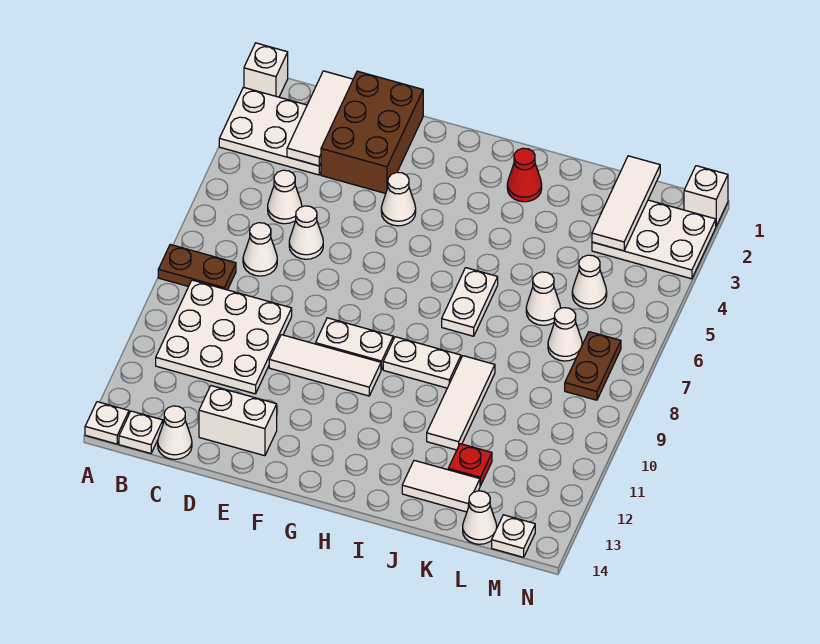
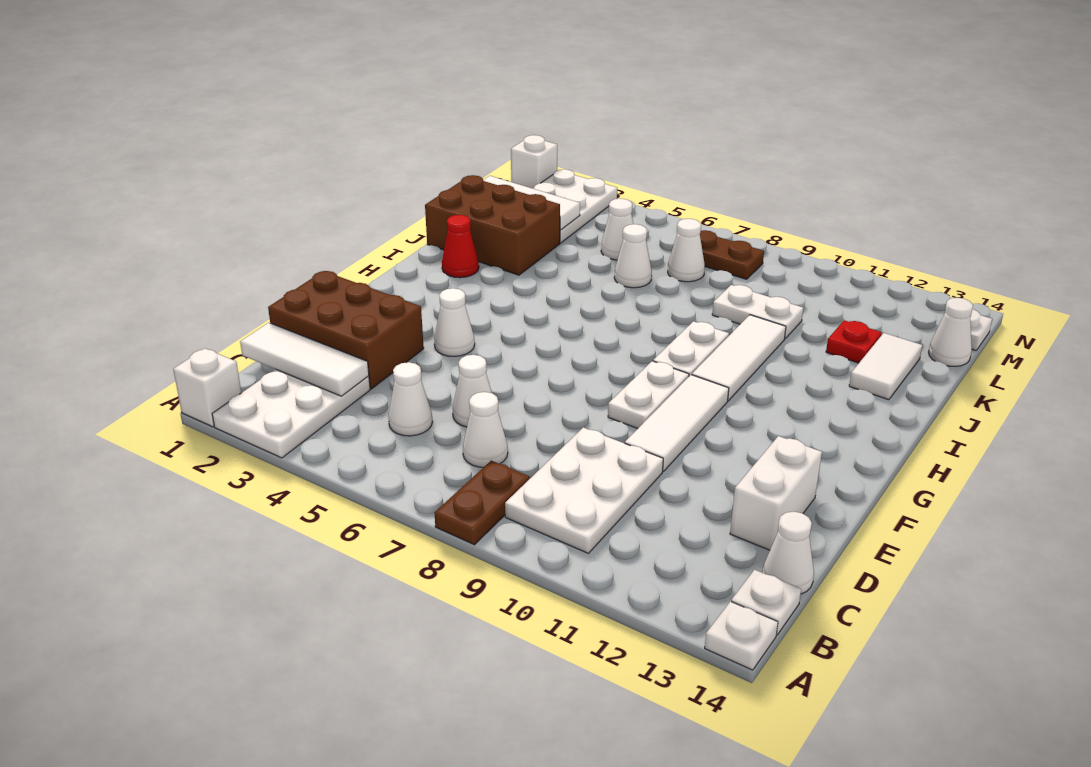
white 3x3 plate [156,280,292,394] -> white 2x3 plate [505,427,663,553]
white 1x2 plate [442,268,498,336] -> white 1x2 plate moved to [712,285,803,339]
none -> brown 2x3 brick [425,175,560,275]
white 1x3 tile [427,356,495,450] -> white 1x3 tile turned to [692,315,786,401]

